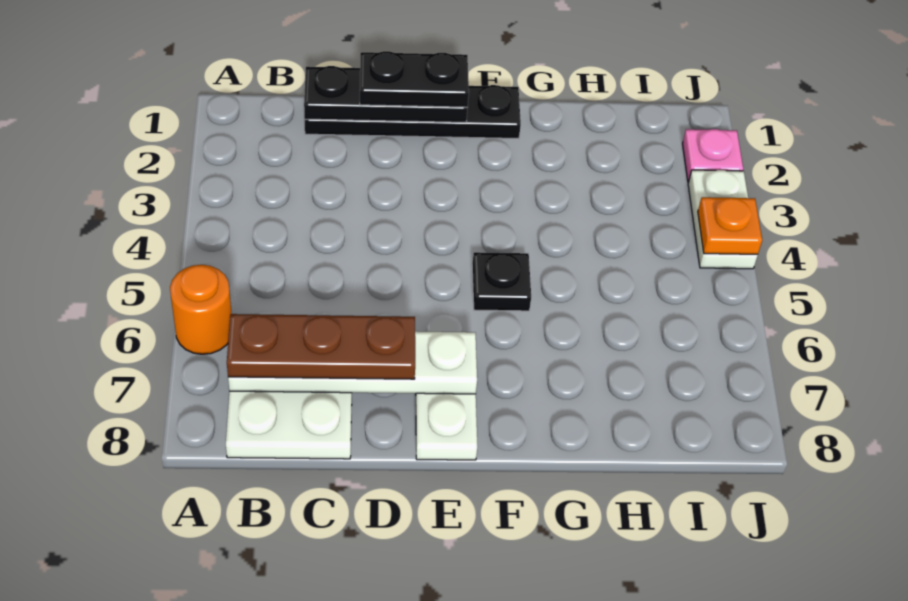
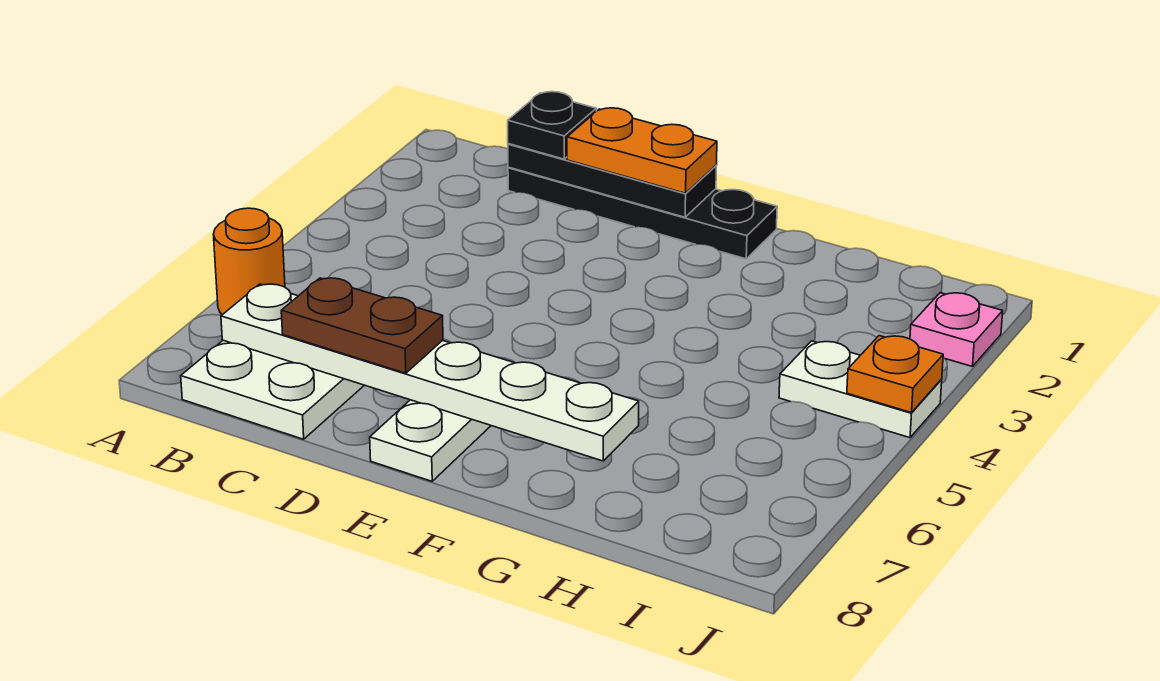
white 1x4 plate [228,331,477,394] -> white 1x6 plate [221,284,639,461]
brown 1x3 plate [227,314,415,379] -> brown 1x2 plate [281,278,443,373]
black 1x2 plate [360,51,469,107] -> orange 1x2 plate [567,108,717,193]
black 1x1 plate [472,252,531,311] -> black 1x1 plate moved to [508,92,596,159]
white 1x2 plate [688,170,758,269] -> white 1x2 plate turned to [779,341,942,438]

